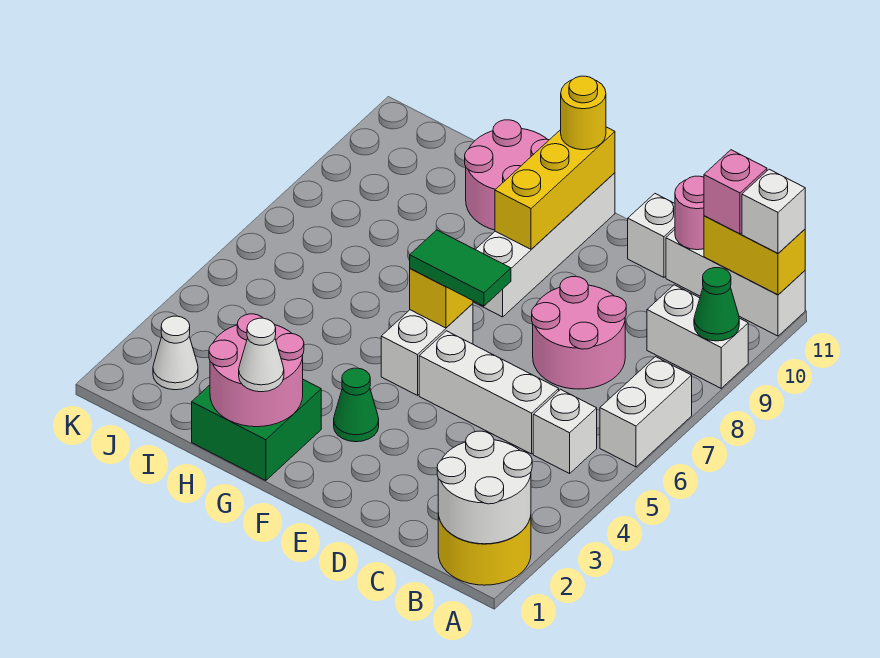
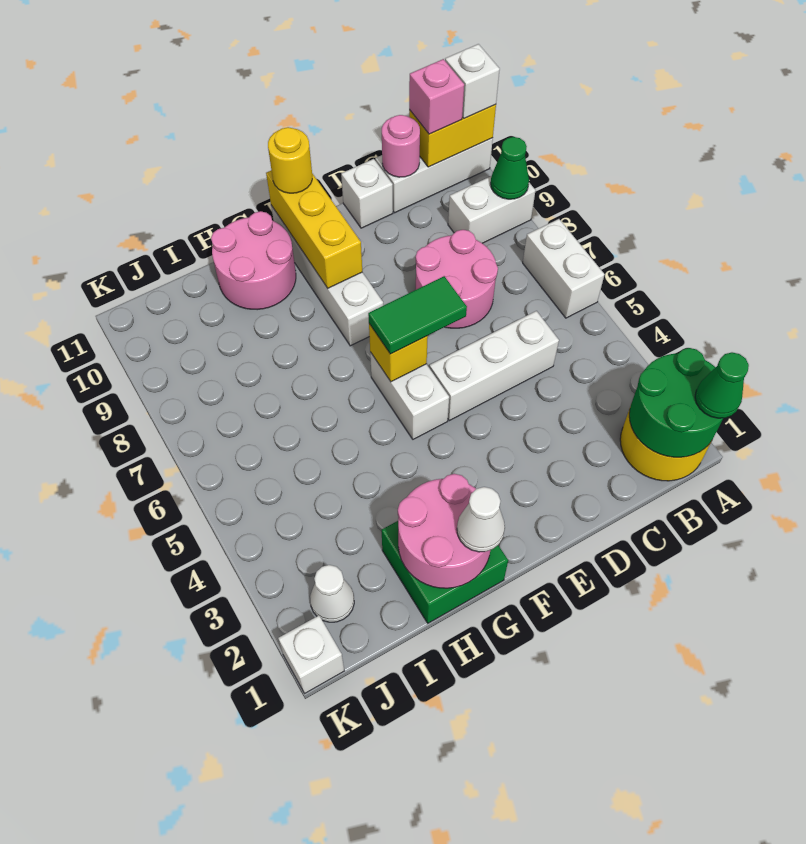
white 2x2 round brick [437,431,532,544] -> green 2x2 round brick [629,348,723,457]
white 1x1 brick [533,389,597,473] -> white 1x1 brick moved to [278,615,344,693]
green 1x1 cone [334,368,379,442] -> green 1x1 cone moved to [695,352,749,418]

